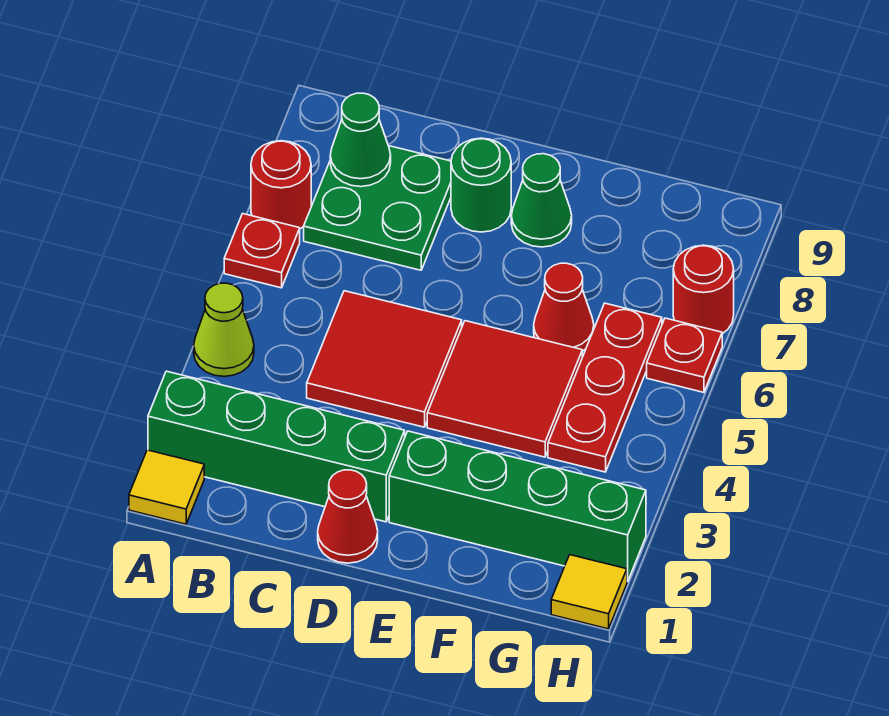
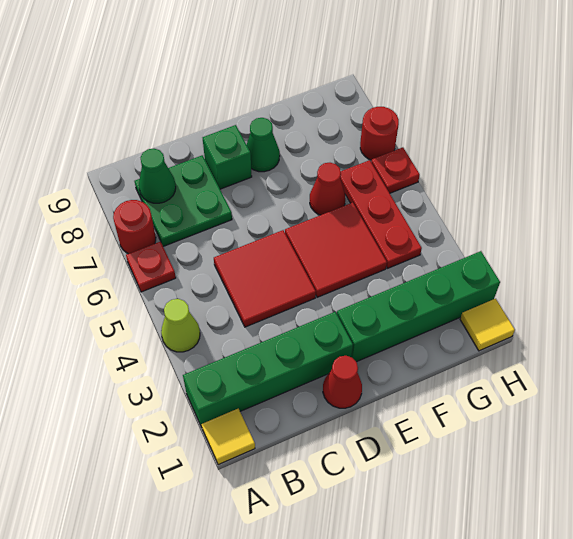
green 1x1 round brick [451,138,511,232] -> green 1x1 brick [203,125,252,189]

